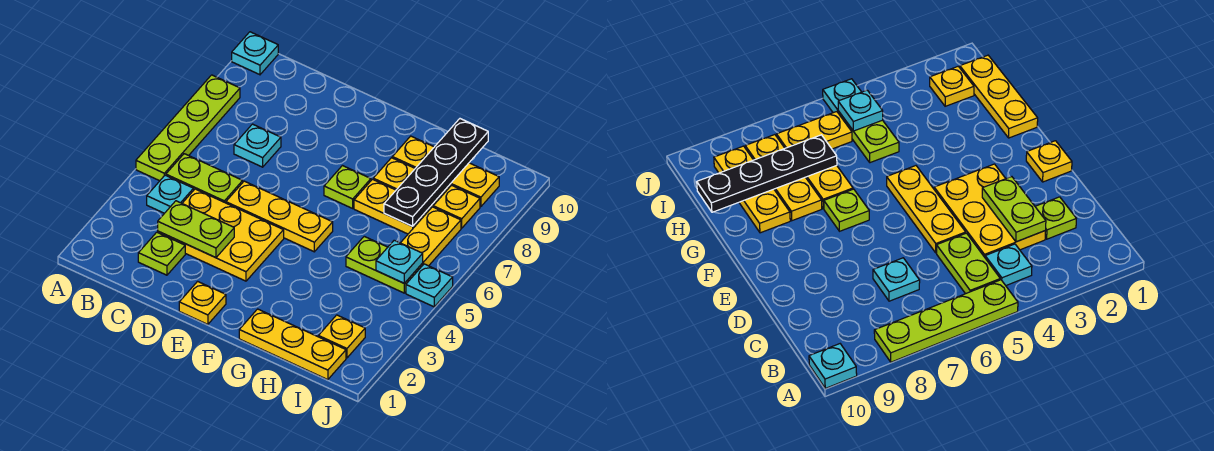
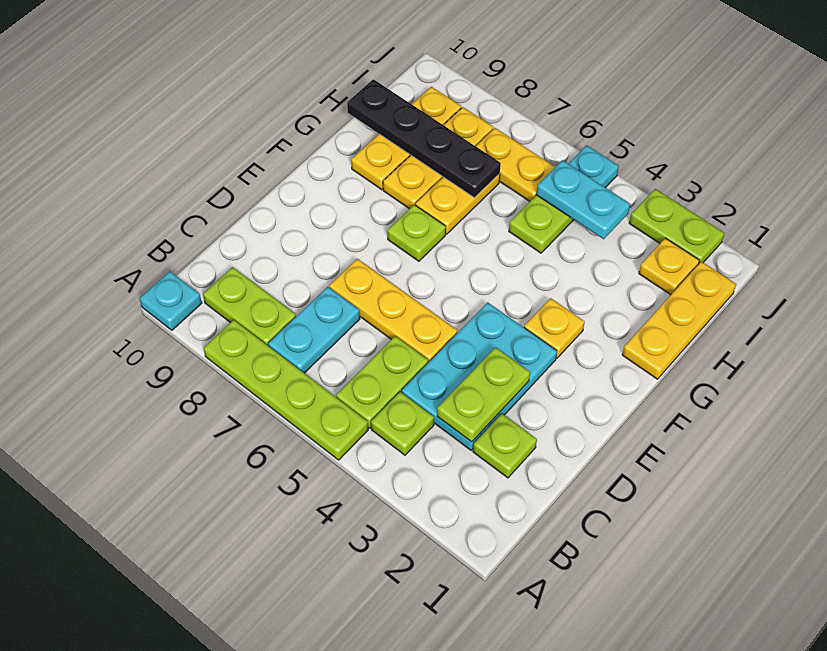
cyan 1x1 plate [147,175,194,213] -> lime 1x1 plate [371,392,434,455]
none -> lime 1x2 plate [203,267,296,345]
yellow 2x3 plate [158,189,284,281] -> cyan 2x3 plate [402,303,557,450]
cyan 1x1 plate [234,124,281,167] -> cyan 1x2 plate [268,287,360,373]
yellow 1x3 plate [226,181,333,252] -> yellow 1x3 plate turned to [329,259,457,363]
yellow 1x1 plate [179,281,226,324] -> yellow 1x1 plate moved to [524,298,585,358]
cyan 1x1 plate [376,240,423,283] -> cyan 1x2 plate [536,160,630,239]
none -> lime 1x2 plate [629,189,724,263]

